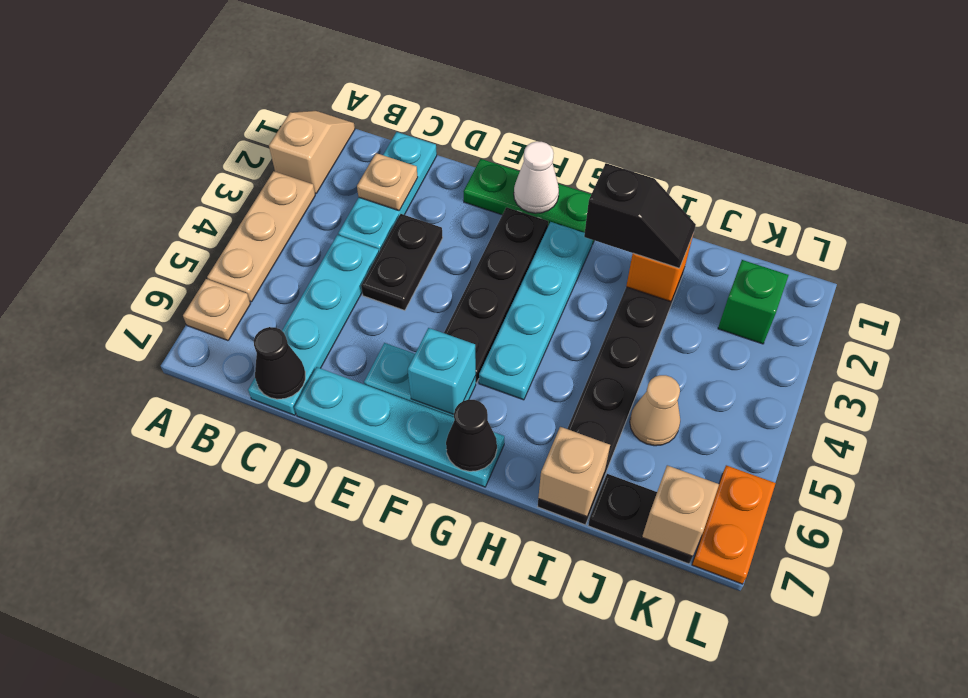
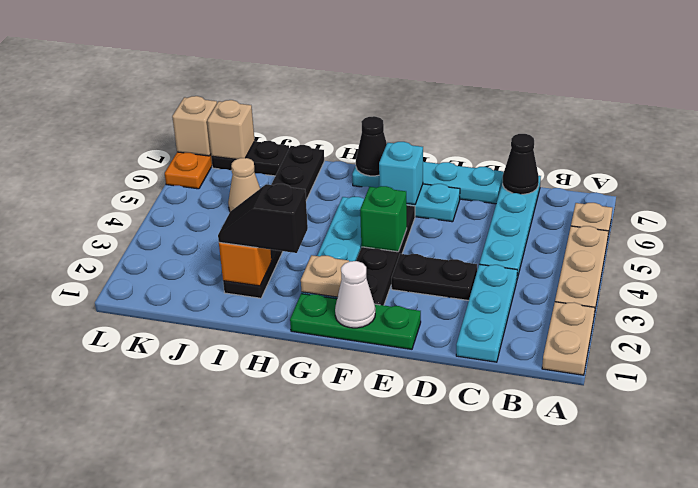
tan 1x2 slope [269,111,355,194] -> tan 1x2 plate [542,302,595,375]
tan 1x1 plate [357,153,418,211] -> tan 1x1 plate moved to [301,255,349,297]
black 1x2 plate [361,214,443,310] -> black 1x2 plate turned to [391,254,477,301]
tan 1x1 brick [538,427,610,517] -> tan 1x1 brick moved to [172,96,217,156]
green 1x1 brick [718,260,789,344] -> green 1x1 brick moved to [360,186,407,252]

